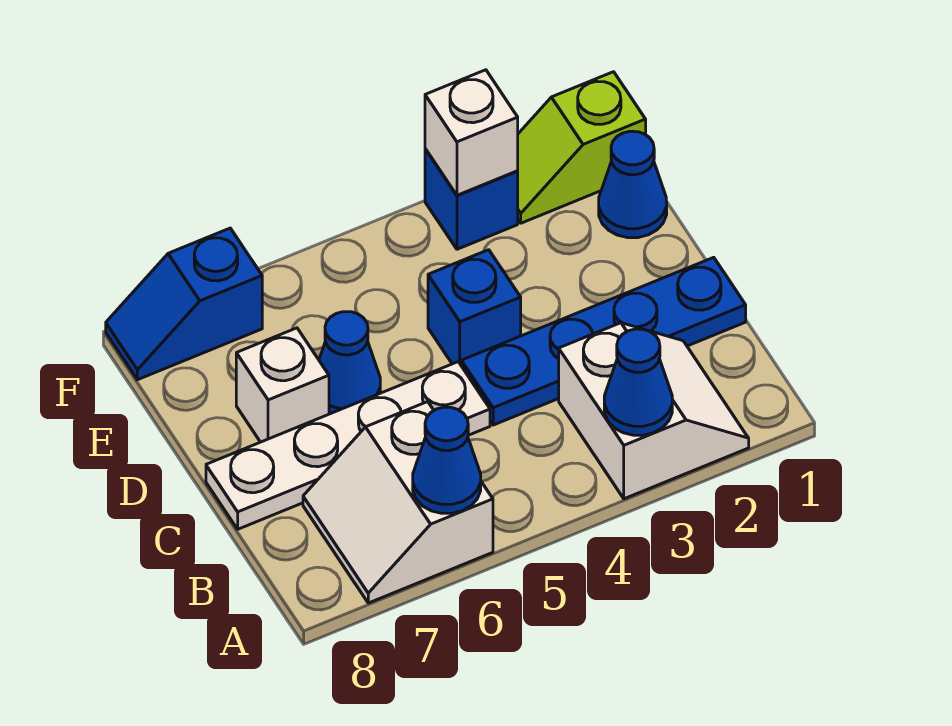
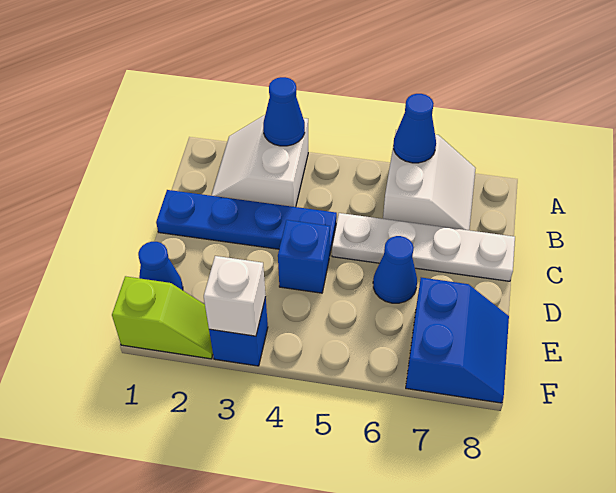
white 1x1 brick [236,328,329,442] -> none
blue 1x2 slope [106,228,262,380] -> blue 2x2 slope [406,278,509,403]

